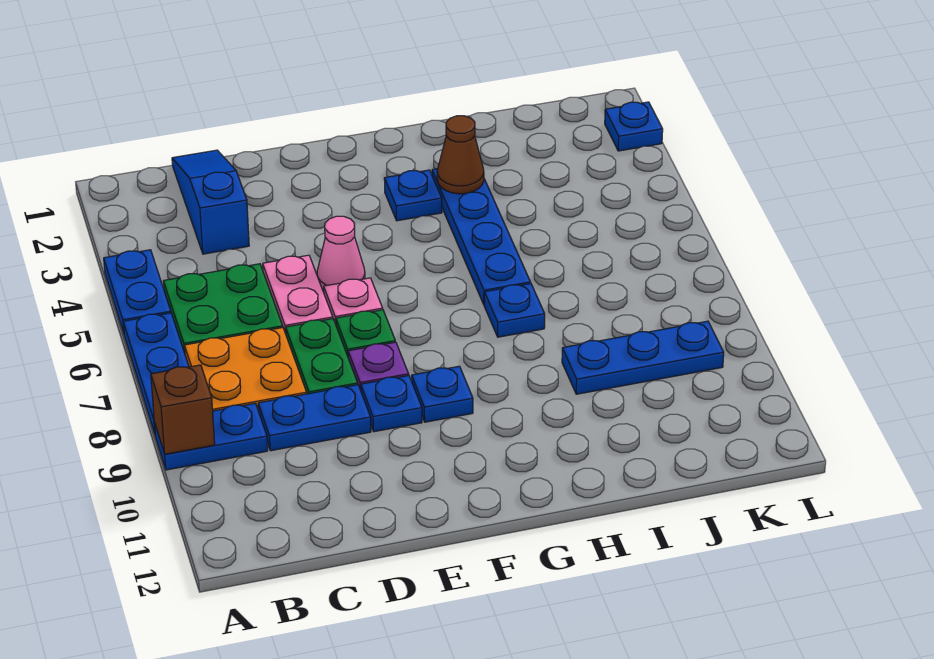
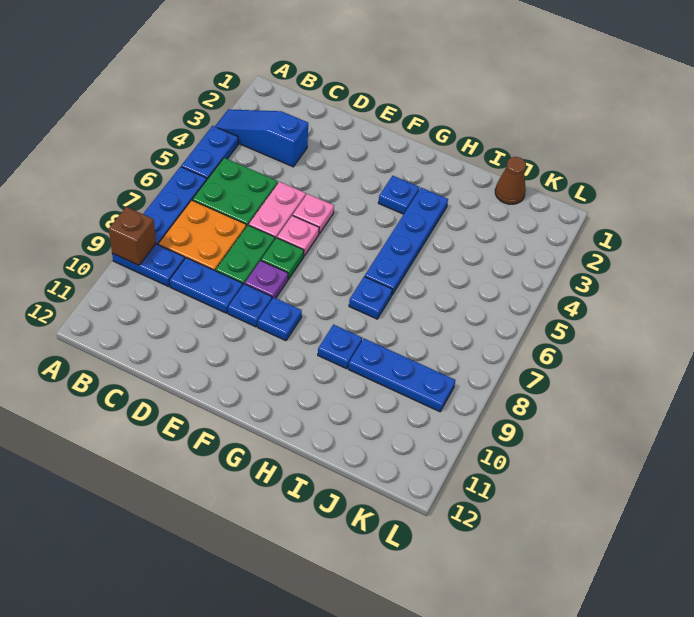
blue 1x3 slope [172,150,249,254] -> blue 1x3 slope turned to [215,109,308,167]
pink 1x1 cone [317,216,365,291] -> pink 1x1 plate [293,194,334,234]
brown 1x1 cone [437,116,484,194] -> brown 1x1 cone moved to [495,157,526,204]
blue 1x1 plate [605,102,663,151] -> blue 1x1 plate moved to [318,325,362,369]

